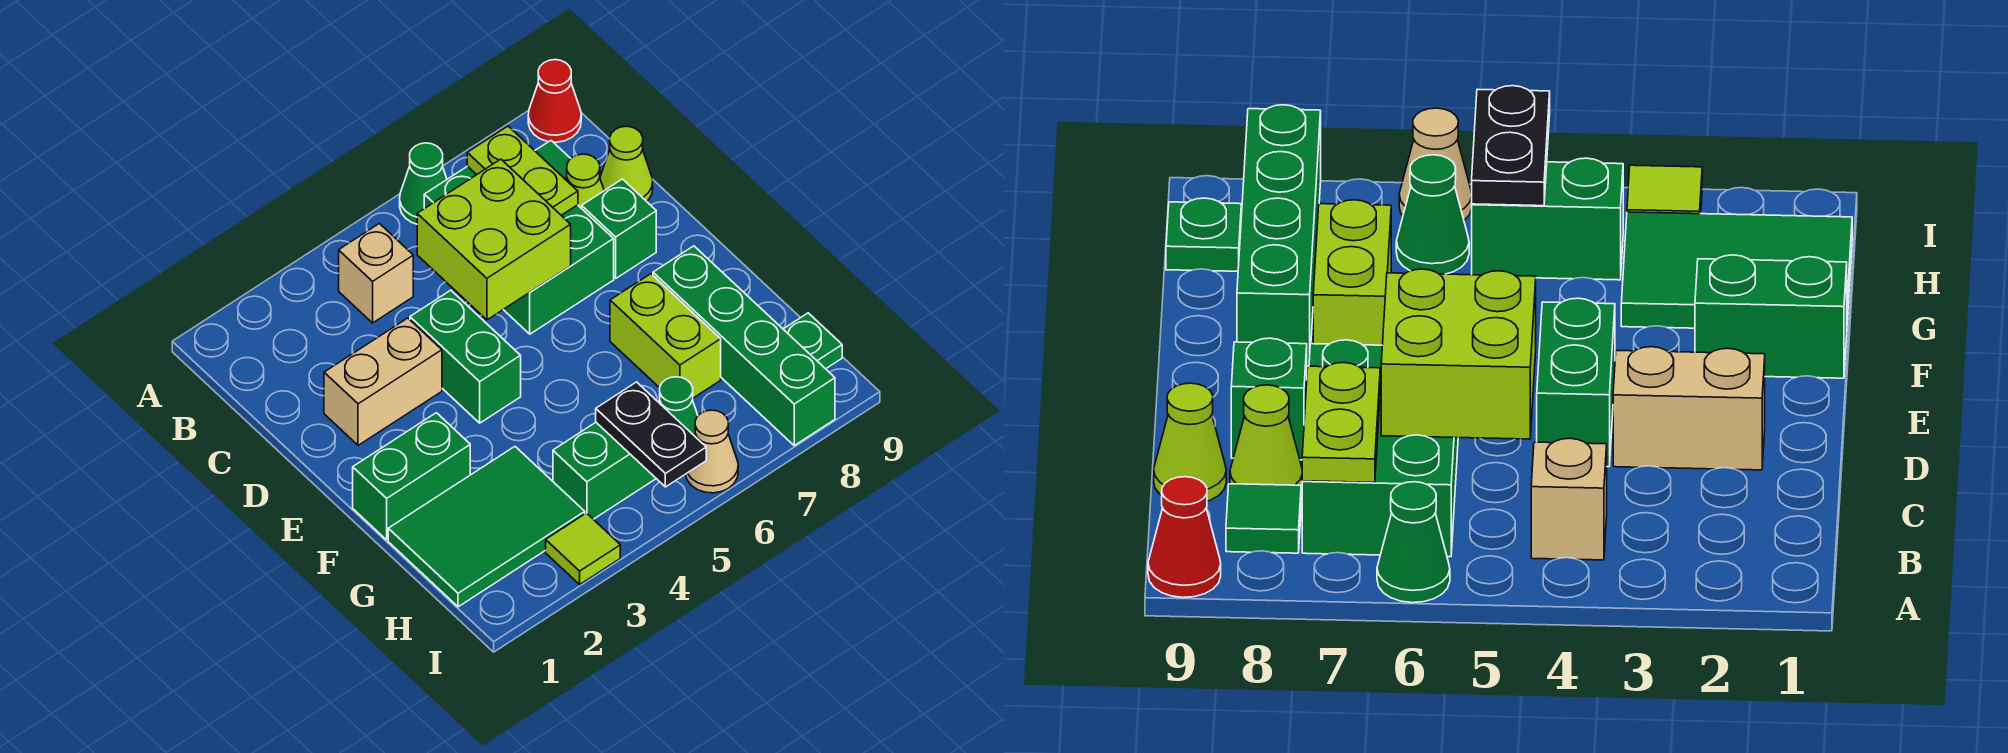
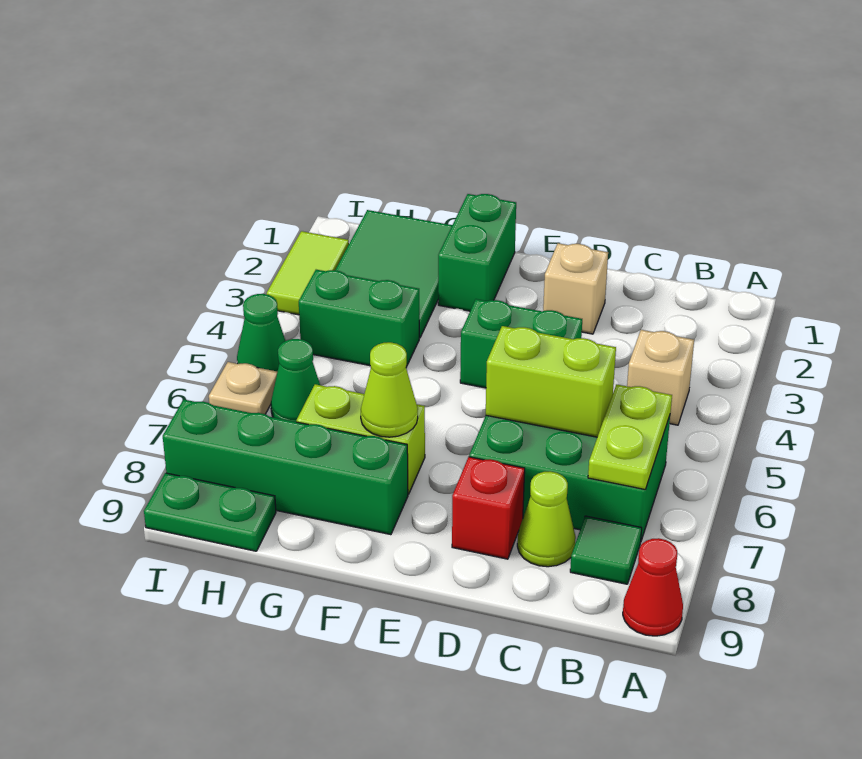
green 1x1 cone [400,143,447,224] -> green 1x1 cone moved to [237,294,286,371]
lime 1x2 plate [467,126,578,215] -> lime 1x2 plate turned to [588,384,672,490]
lime 2x2 brick [417,159,571,320] -> lime 1x2 brick [486,326,616,437]
lime 1x1 cone [600,126,653,201] -> lime 1x1 cone moved to [361,342,418,437]
tan 1x2 brick [324,318,442,445] -> tan 1x1 brick [543,243,608,334]
green 1x1 brick [582,179,656,278] -> red 1x1 brick [452,457,525,559]
green 1x2 brick [553,423,656,519] -> green 1x2 brick turned to [299,270,419,367]
black 1x2 plate [596,382,706,487] -> none
green 1x1 plate [783,313,842,369] -> green 1x2 plate [144,473,276,551]
lime 1x1 tile [546,513,620,584] -> lime 1x2 tile [267,231,349,315]
tan 1x1 cone [686,410,738,493] -> tan 1x1 plate [209,362,277,414]

